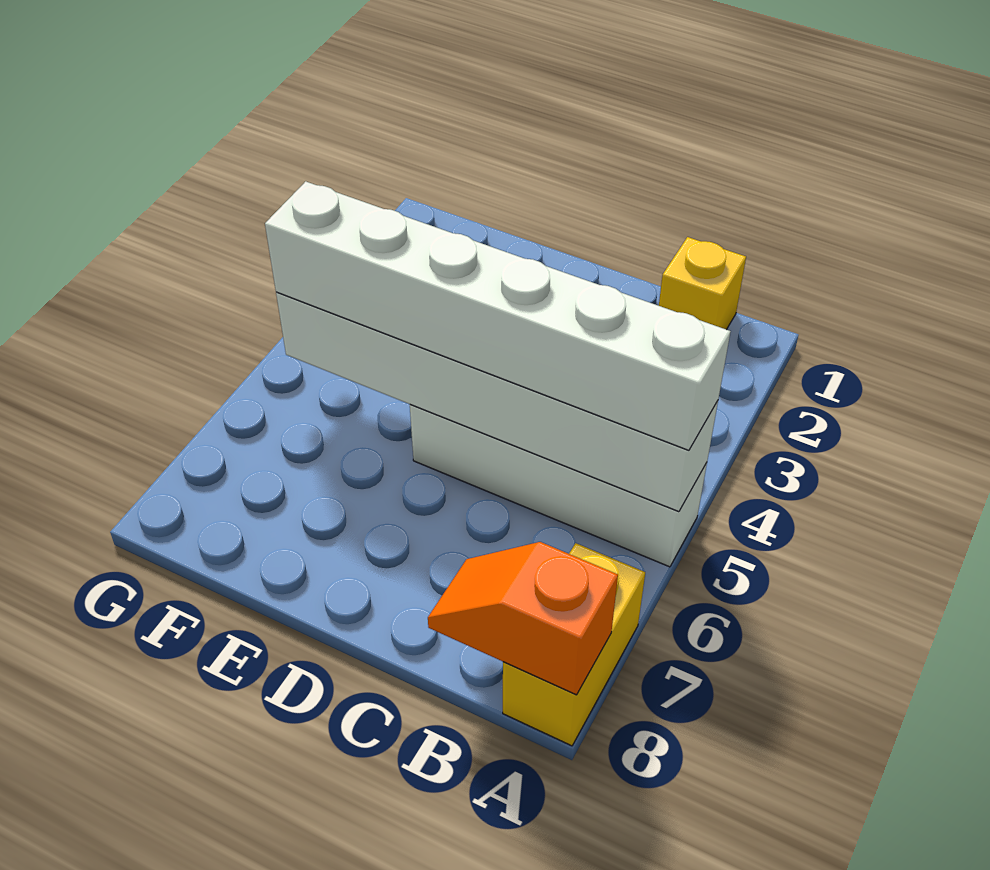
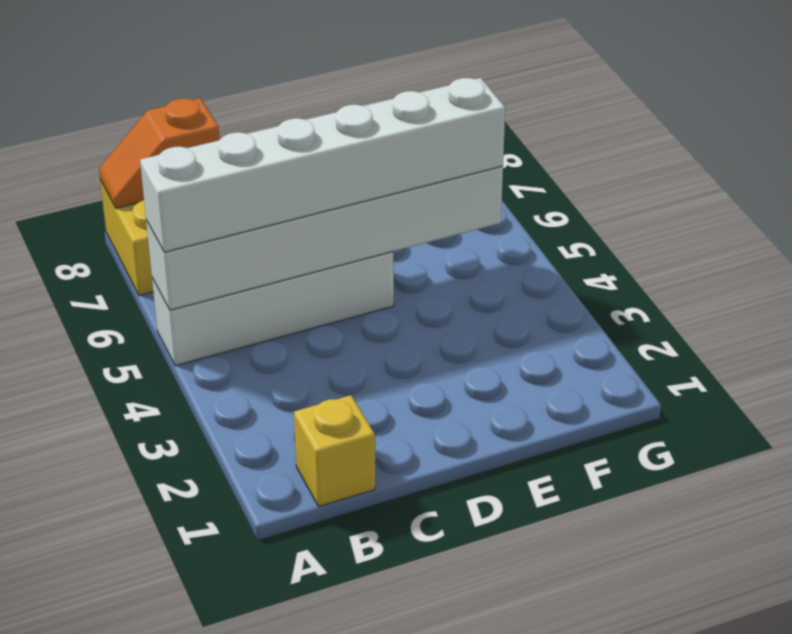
orange 1x2 slope [428,542,618,695] -> orange 1x2 slope turned to [99,98,219,208]

